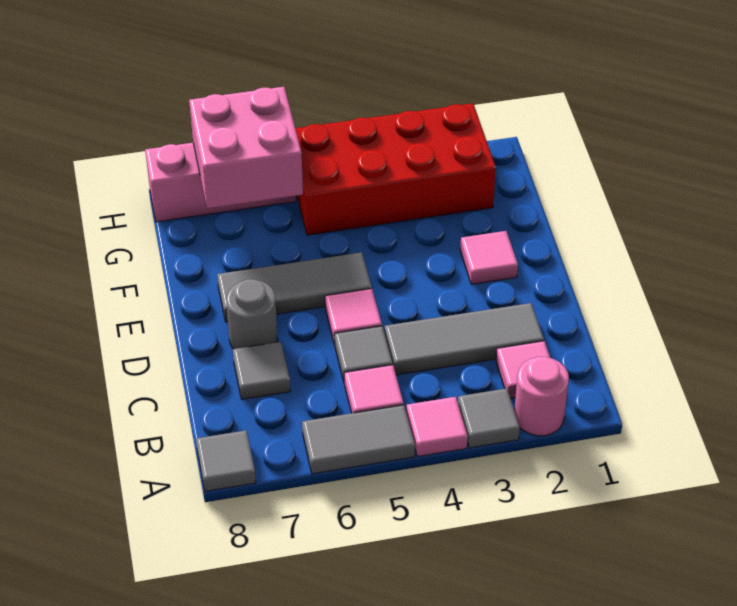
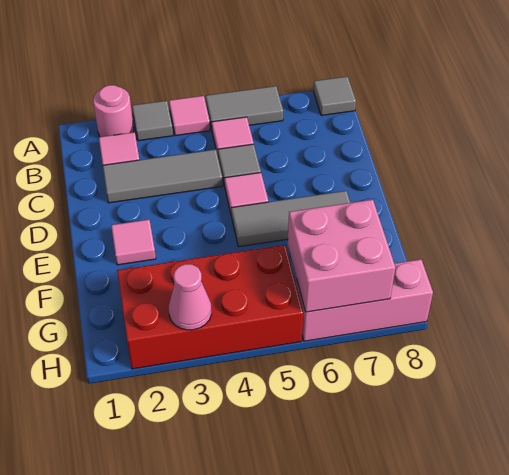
grey 1x1 tile [233,342,290,399] -> none
grey 1x1 round brick [226,279,278,349] -> none
none -> pink 1x1 cone [169,264,211,330]

